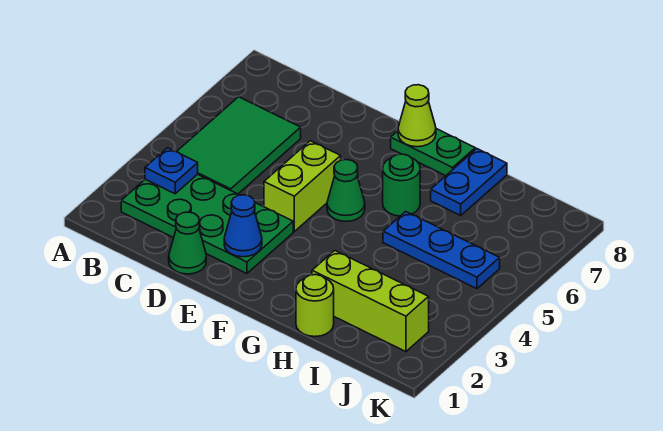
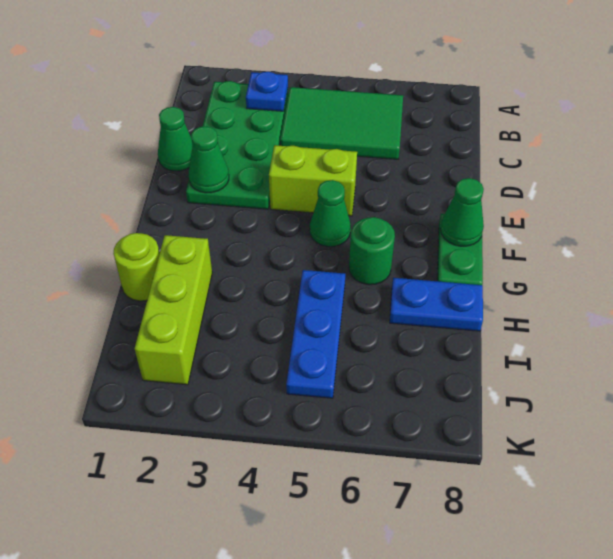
blue 1x1 cone [224,195,262,257] -> green 1x1 cone [189,126,229,193]
lime 1x1 cone [398,85,436,147] -> green 1x1 cone [440,178,484,246]

